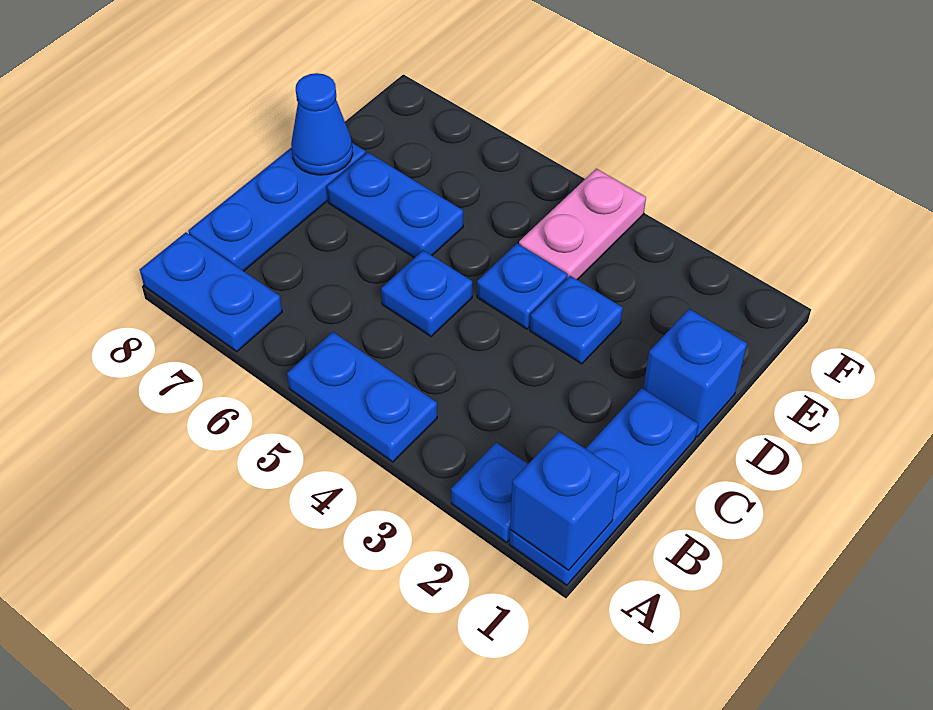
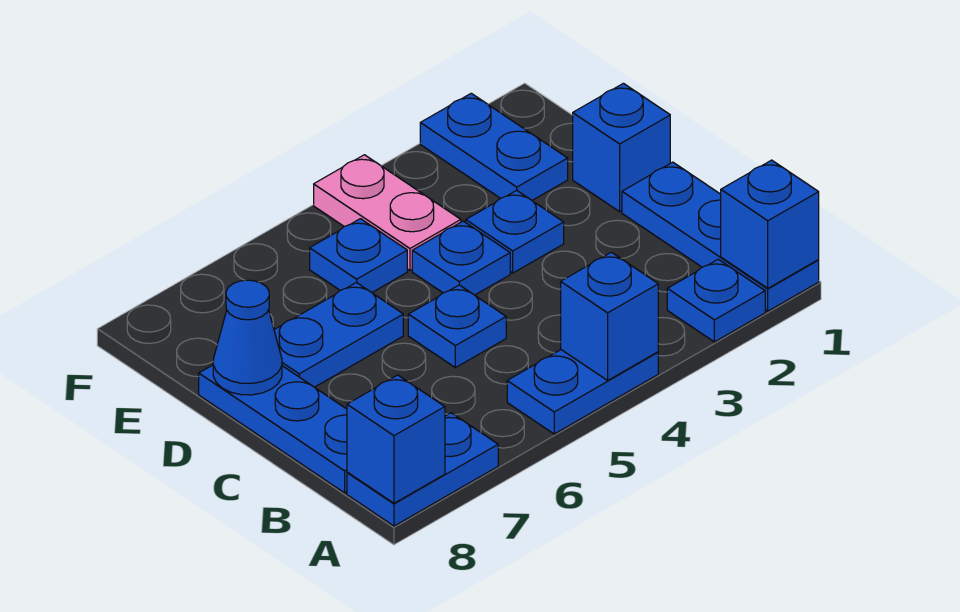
none -> blue 1x1 brick [561,252,658,380]
none -> blue 1x1 brick [347,375,445,503]
none -> blue 1x2 plate [420,93,568,200]
none -> blue 1x1 plate [310,219,407,292]

